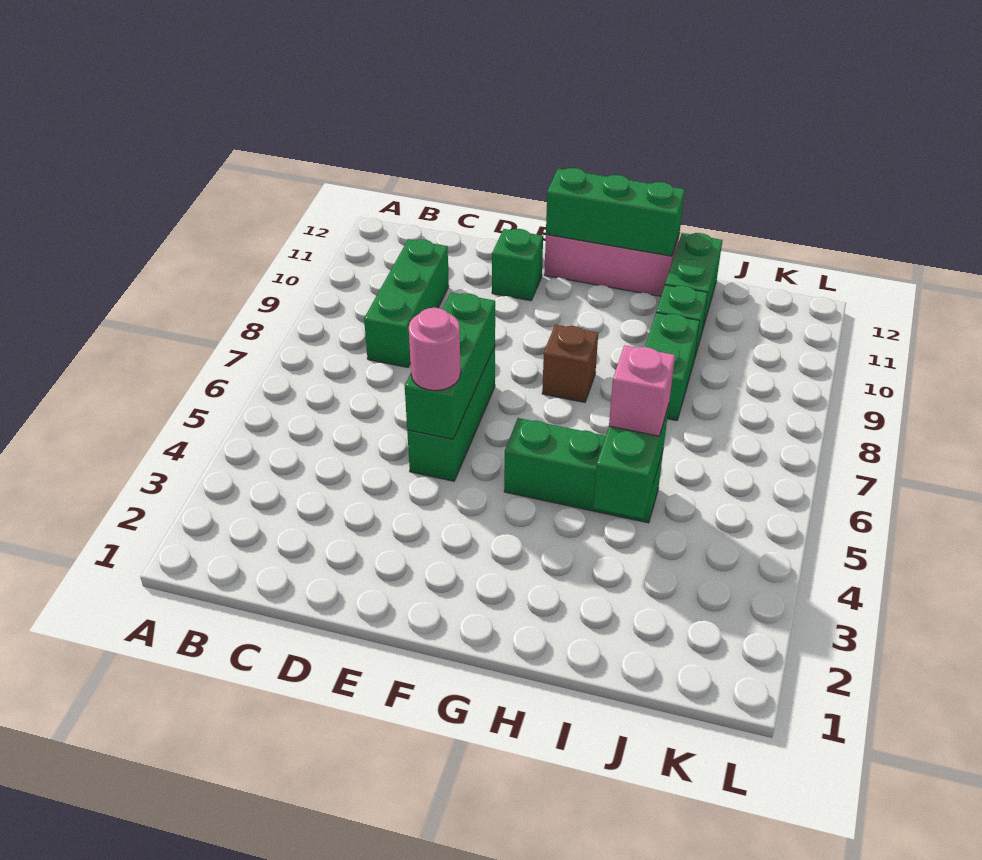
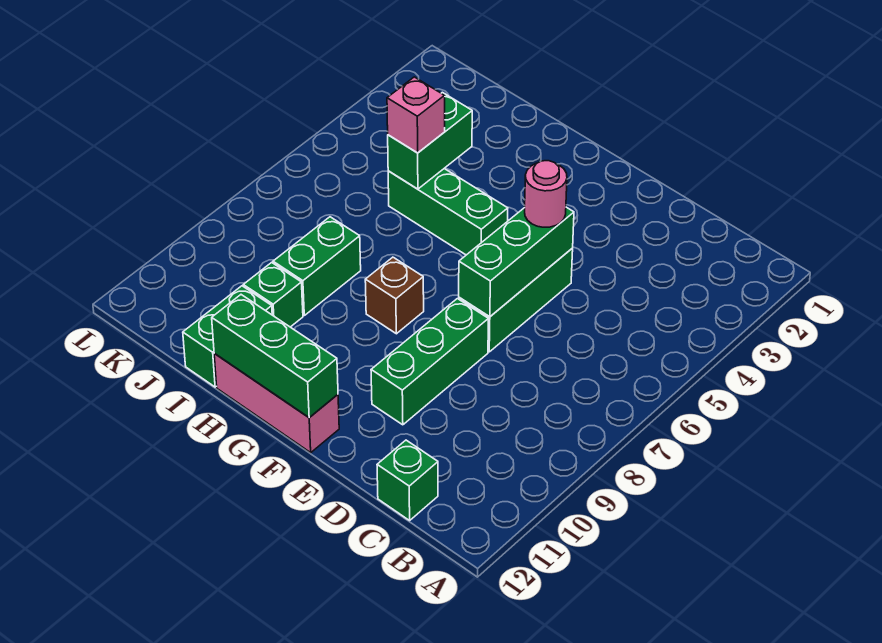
green 1x3 brick [364,239,449,368] -> green 1x3 brick moved to [371,299,488,425]
green 1x1 brick [492,229,543,301] -> green 1x1 brick moved to [377,440,438,520]

